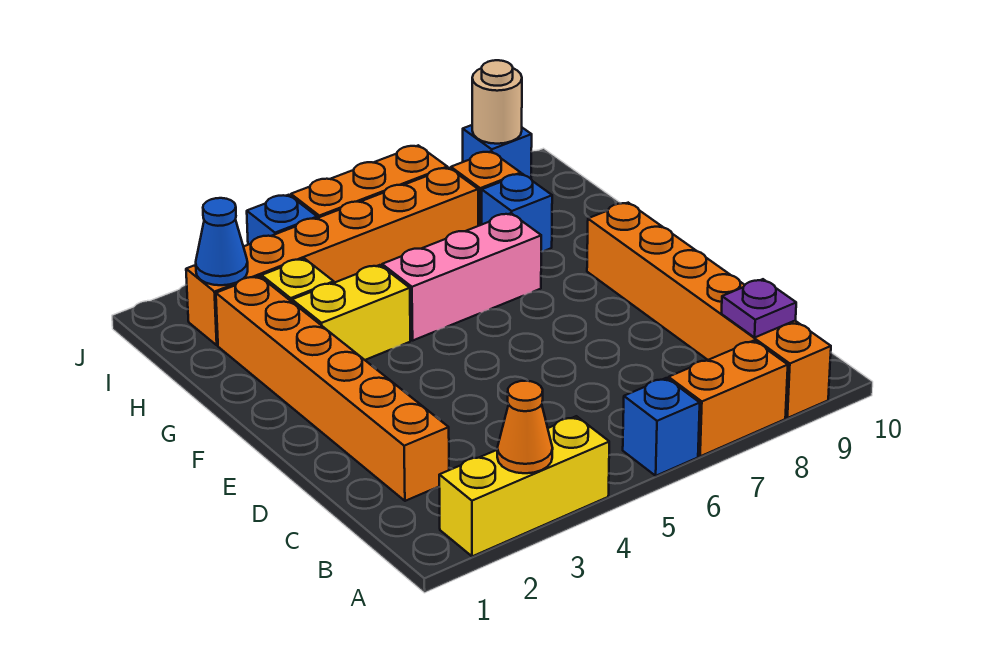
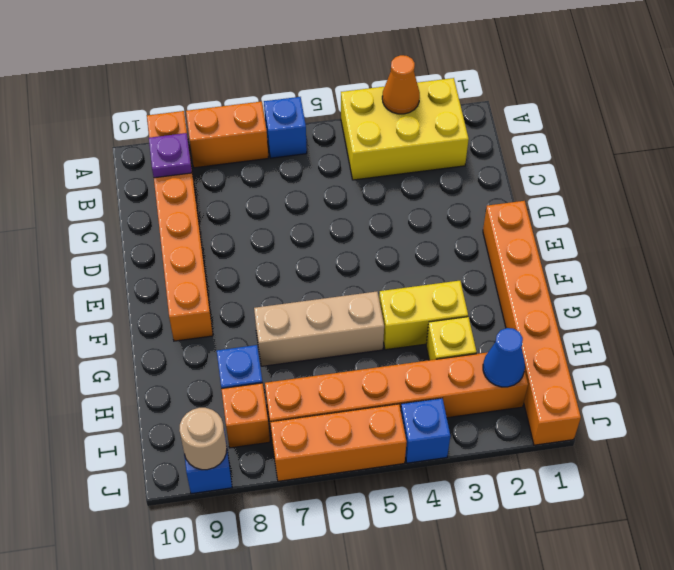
yellow 1x3 brick [439,416,609,556] -> yellow 2x3 brick [341,78,469,180]
orange 1x6 brick [216,276,449,501] -> orange 1x6 brick moved to [483,201,581,445]
pink 1x3 brick [382,213,541,340] -> tan 1x3 brick [254,292,384,366]

